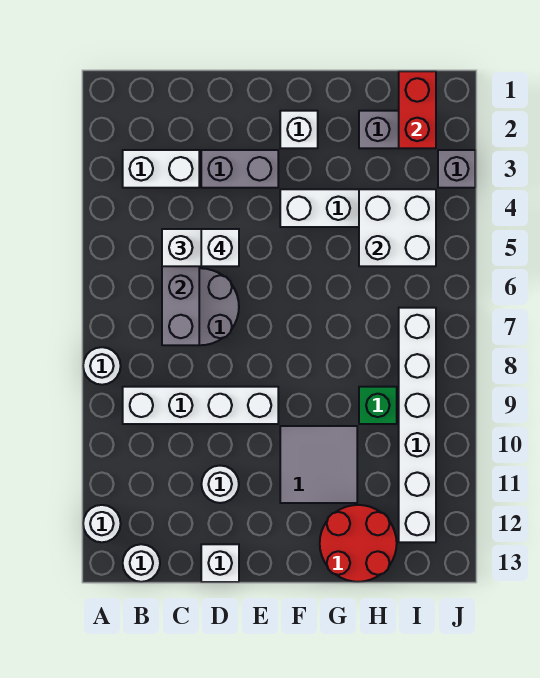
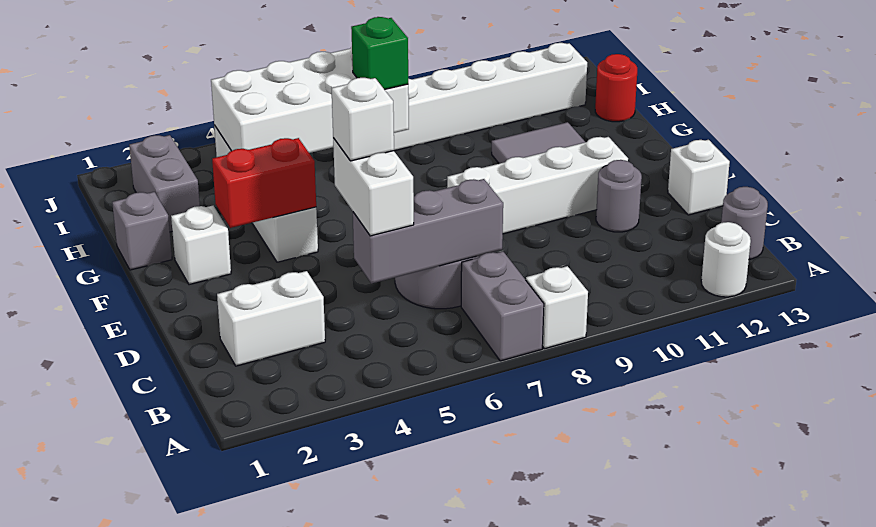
white 1x1 round brick [83,347,121,385] -> white 1x1 brick [526,266,588,349]
white 1x2 brick [123,150,199,188] -> white 1x2 brick turned to [217,271,325,366]
white 1x4 brick [123,387,278,424] -> white 1x4 brick turned to [447,137,628,234]
white 1x1 round brick [123,544,160,582] -> grey 1x1 round brick [721,187,768,259]
grey 1x2 brick [201,150,278,188] -> grey 1x2 brick moved to [461,251,544,361]
white 1x1 round brick [201,466,239,503] -> grey 1x1 round brick [596,160,642,232]
red 2x2 round brick [320,505,397,582] -> red 1x1 round brick [595,54,637,122]
white 2x2 brick [359,189,436,266] -> white 2x4 brick [211,47,409,153]
green 1x1 brick [359,387,397,424] -> green 1x1 brick moved to [351,17,408,90]
red 1x2 brick [399,71,436,148] -> red 1x2 brick moved to [212,138,316,228]
grey 1x1 brick [438,150,475,188] -> grey 1x1 brick moved to [112,192,172,270]

